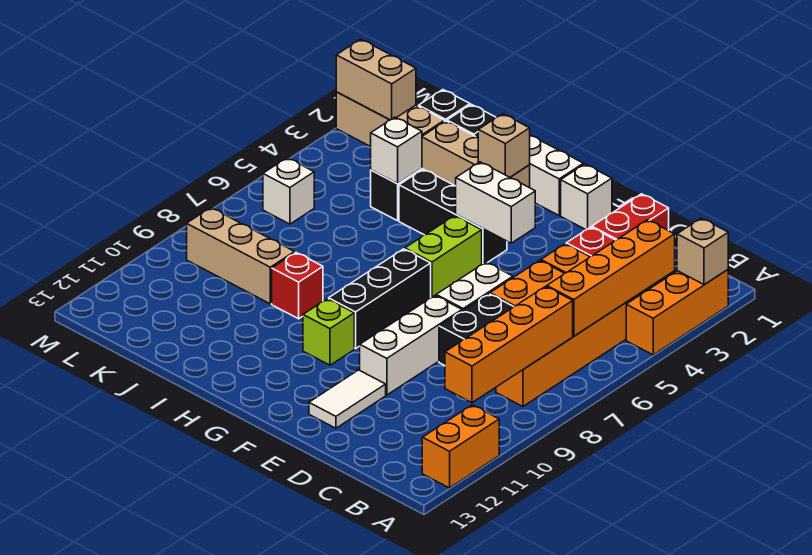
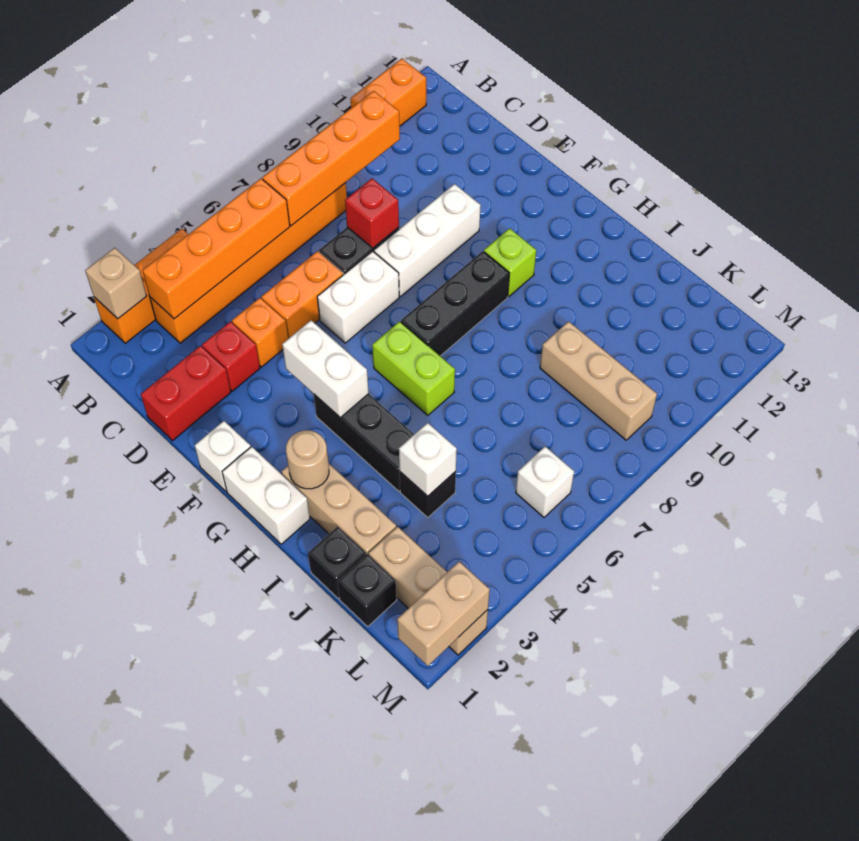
white 1x2 tile [309,370,386,428] -> none
lime 1x2 brick [405,216,482,298] -> lime 1x2 brick turned to [372,322,455,415]
tan 1x1 brick [478,114,530,177] -> tan 1x1 round brick [286,430,329,489]
red 1x1 brick [272,253,323,319] -> red 1x1 brick moved to [345,179,399,248]
tan 1x2 brick [336,39,416,120] -> tan 1x2 brick turned to [397,561,490,666]

